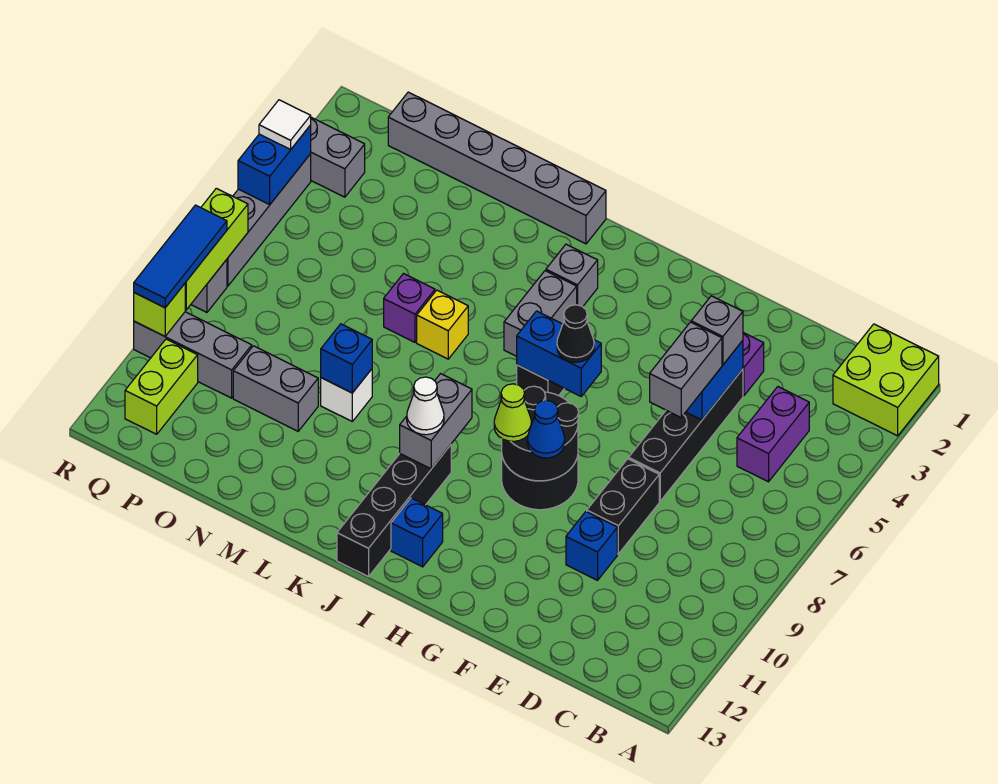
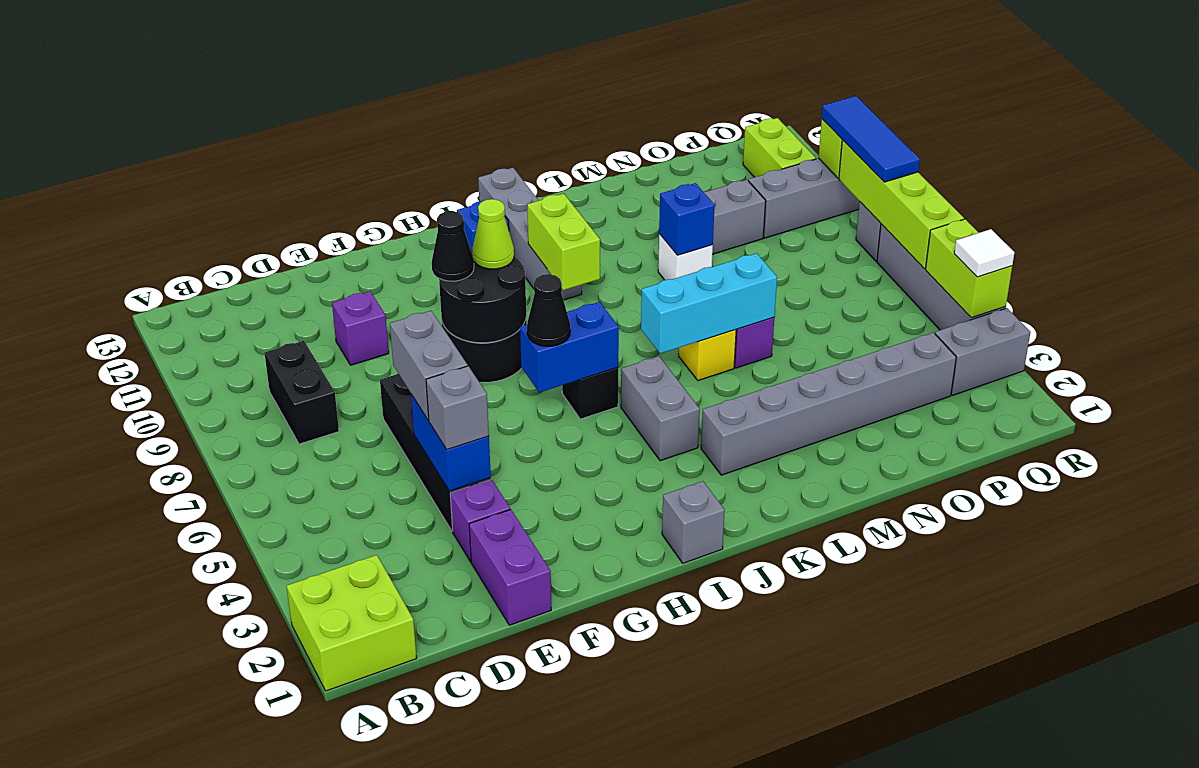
purple 1x2 brick [737,387,809,482] -> purple 1x2 brick moved to [469,509,551,625]
black 1x2 brick [587,459,659,554] -> black 1x2 brick moved to [265,341,339,444]
blue 1x1 brick [566,511,617,580] -> purple 1x1 brick [332,291,389,365]
blue 1x1 cone [527,400,565,458] -> black 1x1 cone [432,211,474,281]
grey 1x1 brick [546,244,598,307] -> grey 1x1 brick moved to [662,481,725,563]
grey 1x2 brick [400,374,472,469] -> lime 1x2 brick [527,194,600,290]
black 1x4 brick [337,445,451,577] -> grey 1x4 brick [478,168,582,300]
white 1x1 cone [407,377,444,435] -> none
grey 1x6 brick [388,92,606,244] -> grey 1x6 brick moved to [701,332,956,475]
none -> cyan 1x3 brick [641,253,777,354]
blue 1x2 brick [238,125,311,205] -> lime 1x2 brick [926,219,1012,318]
lime 1x3 brick [185,188,248,310] -> lime 1x4 brick [839,140,964,269]

